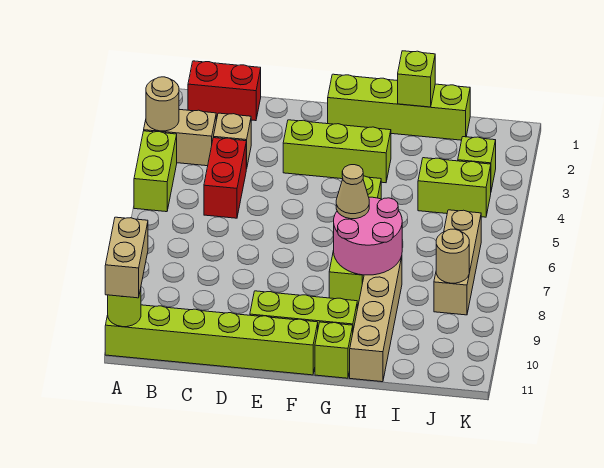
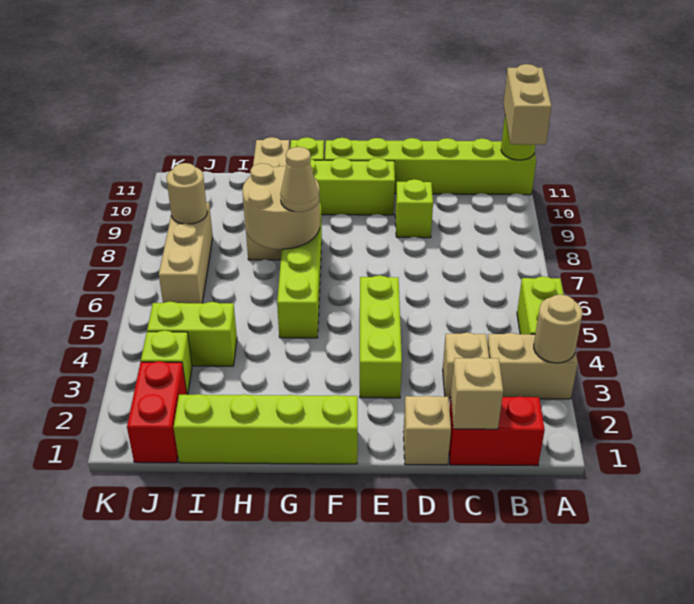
none -> tan 1x1 brick [451,357,503,429]
red 1x2 brick [204,138,246,218] -> red 1x2 brick moved to [127,361,187,463]
none -> tan 1x1 brick [404,396,451,465]
lime 1x3 brick [283,120,391,183] -> lime 1x3 brick turned to [360,275,402,398]
pink 2x2 round brick [334,197,402,275] -> tan 2x2 round brick [242,163,320,249]
lime 1x1 brick [398,51,435,107] -> lime 1x1 brick moved to [395,179,433,238]

